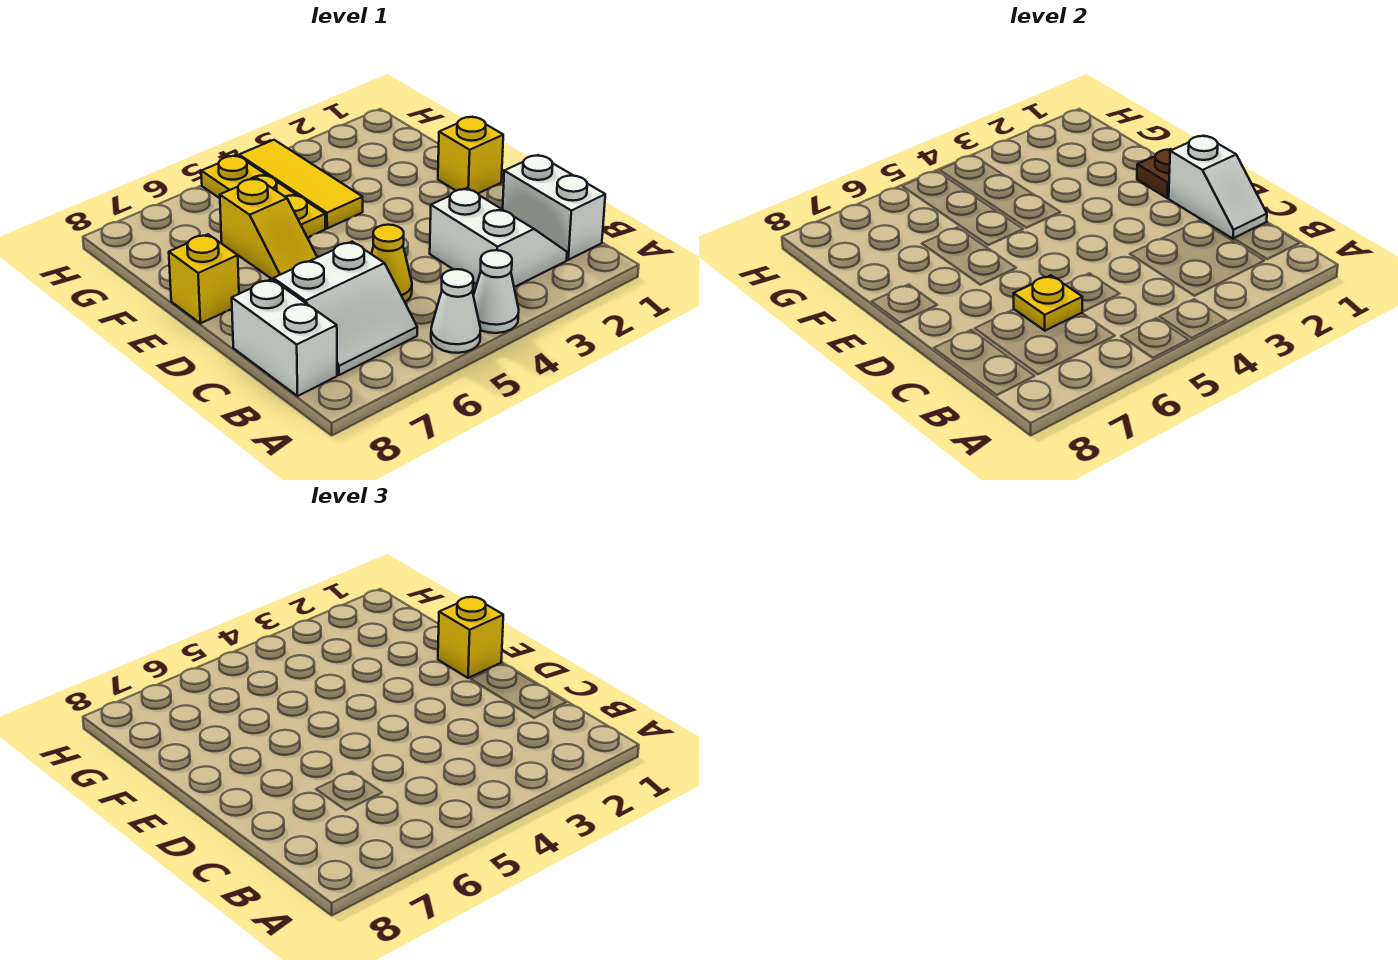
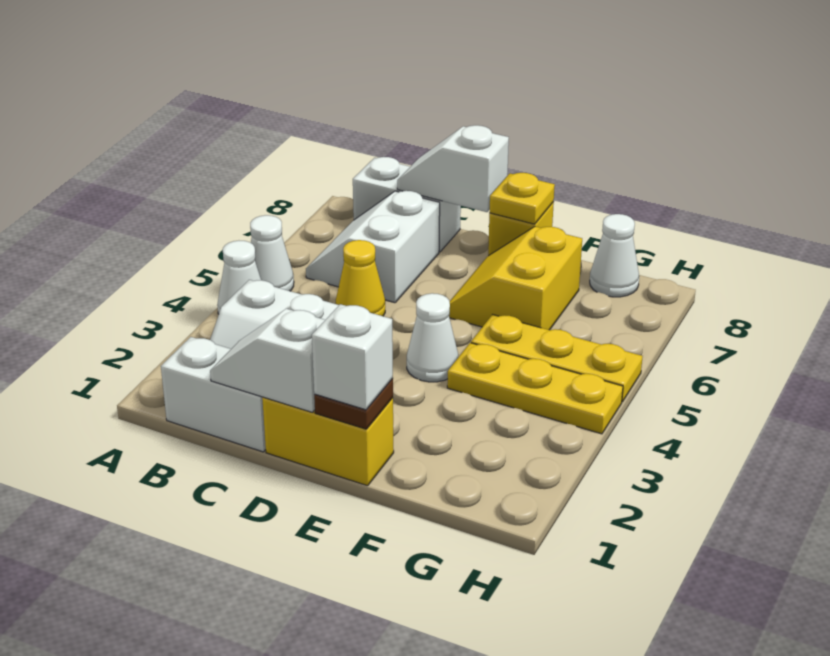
yellow 1x1 plate [1013,275,1082,331] -> yellow 1x1 plate moved to [489,173,555,224]
none -> white 1x2 slope [397,125,509,212]
yellow 1x1 brick [438,117,503,193] -> yellow 1x2 brick [262,397,394,486]
yellow 1x1 brick [438,597,503,678] -> white 1x1 brick [312,304,393,410]
none -> white 1x1 cone [407,293,458,382]
yellow 1x2 slope [220,178,317,280] -> yellow 2x2 slope [449,226,582,330]
yellow 1x3 tile [239,140,363,228] -> yellow 1x3 plate [447,343,623,434]
none -> white 1x1 cone [590,214,639,297]

